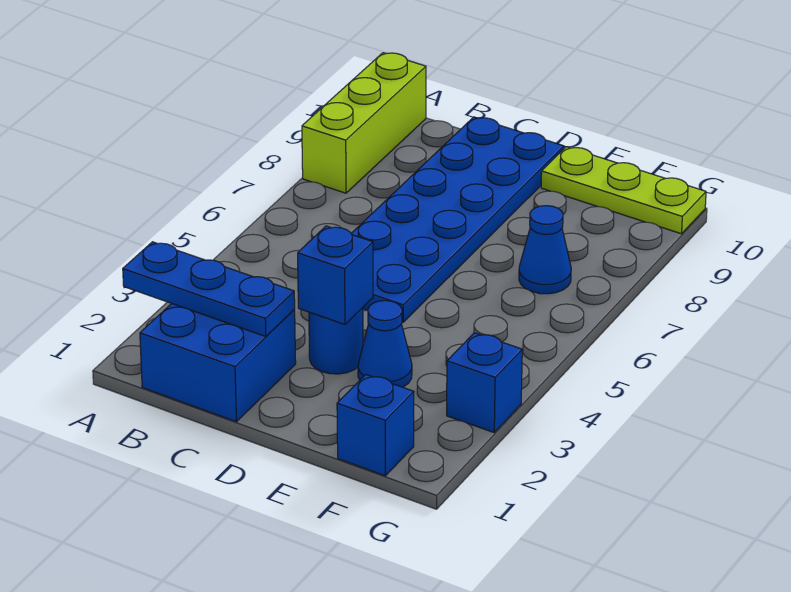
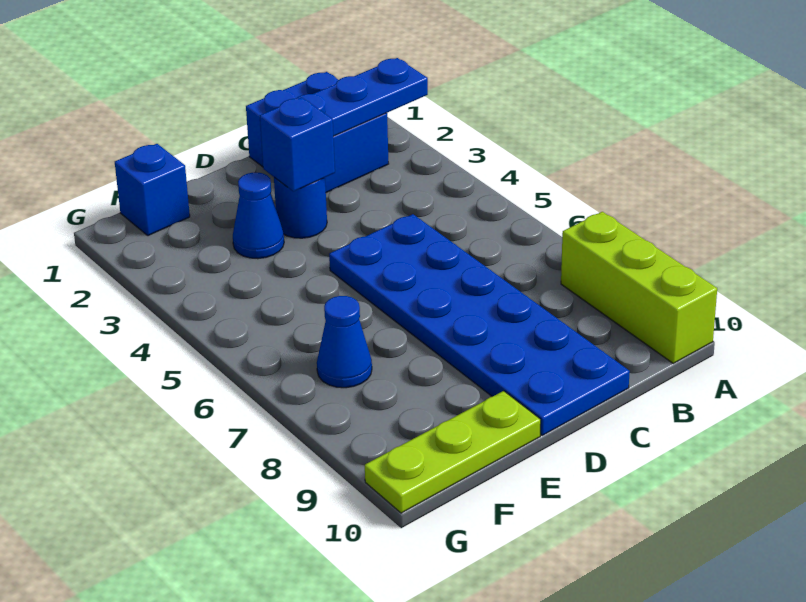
blue 1x1 brick [447,333,522,432] -> none

